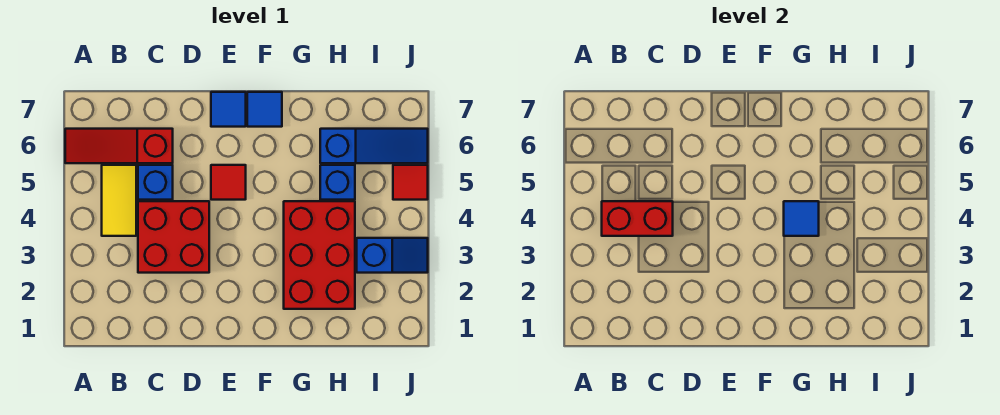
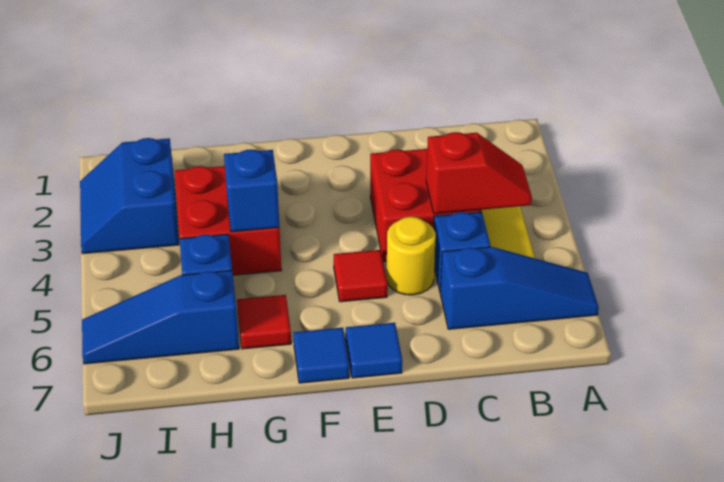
red 1x3 slope [65,129,173,163] -> blue 1x3 slope [440,247,599,329]
red 1x2 brick [602,201,673,236] -> red 1x2 slope [426,132,532,214]
none -> yellow 1x1 round brick [387,217,436,295]
red 2x3 brick [284,201,355,309] -> red 2x2 brick [175,166,281,275]
blue 1x1 tile [784,201,819,236] -> blue 1x1 brick [224,149,279,232]
blue 1x2 slope [357,238,428,273] -> blue 2x2 slope [80,138,179,254]
red 1x1 tile [393,165,428,200] -> red 1x1 tile moved to [237,295,291,349]

